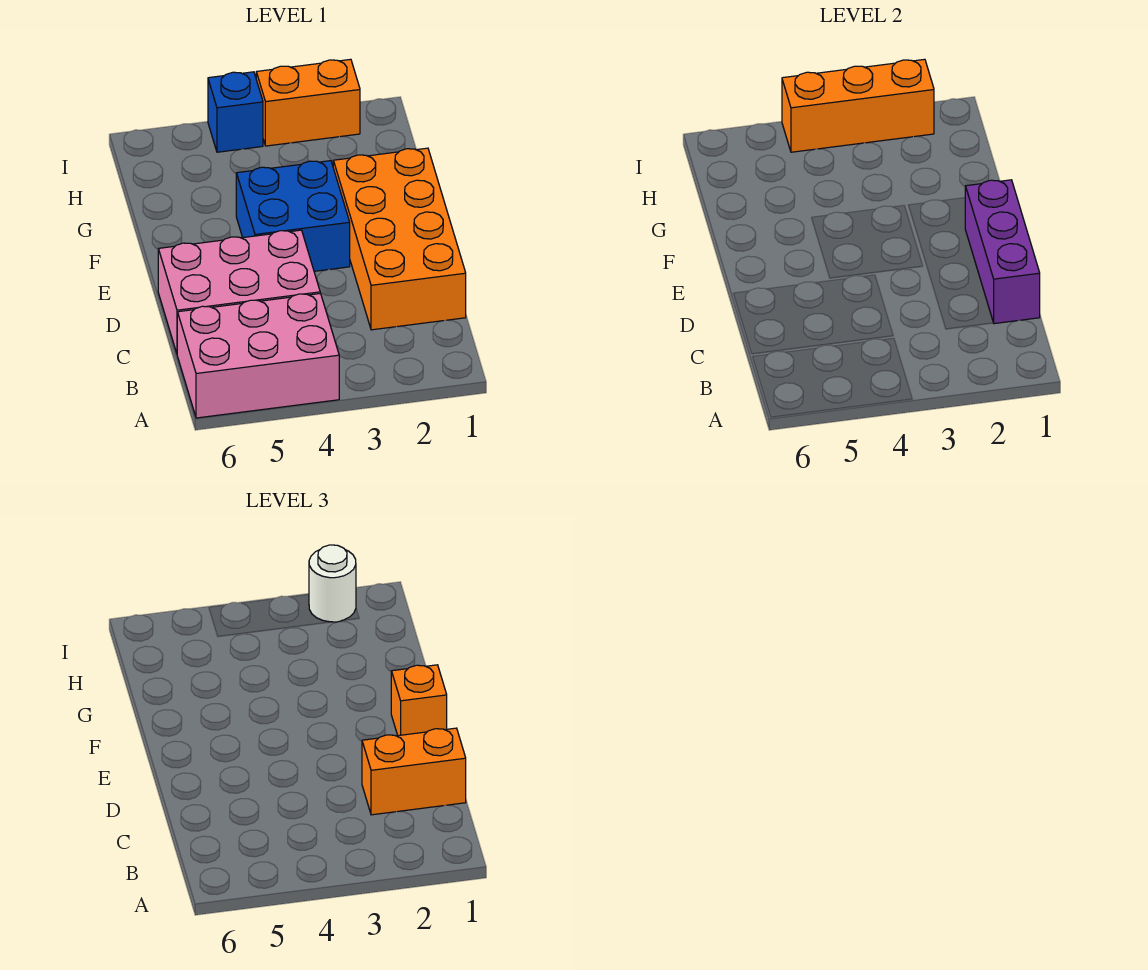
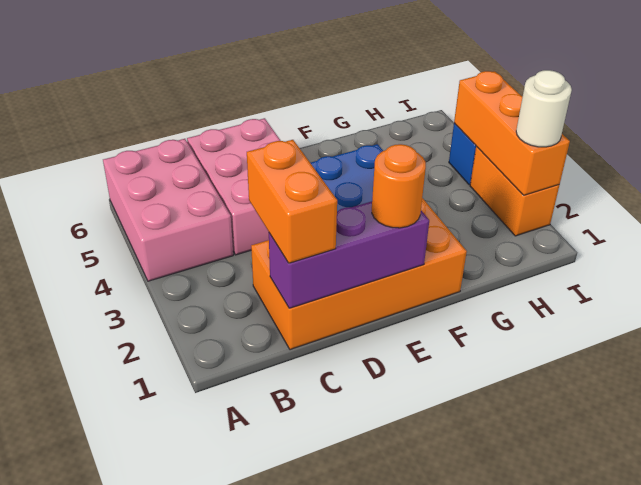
orange 1x1 brick [391,665,447,736] -> orange 1x1 round brick [372,144,426,228]

